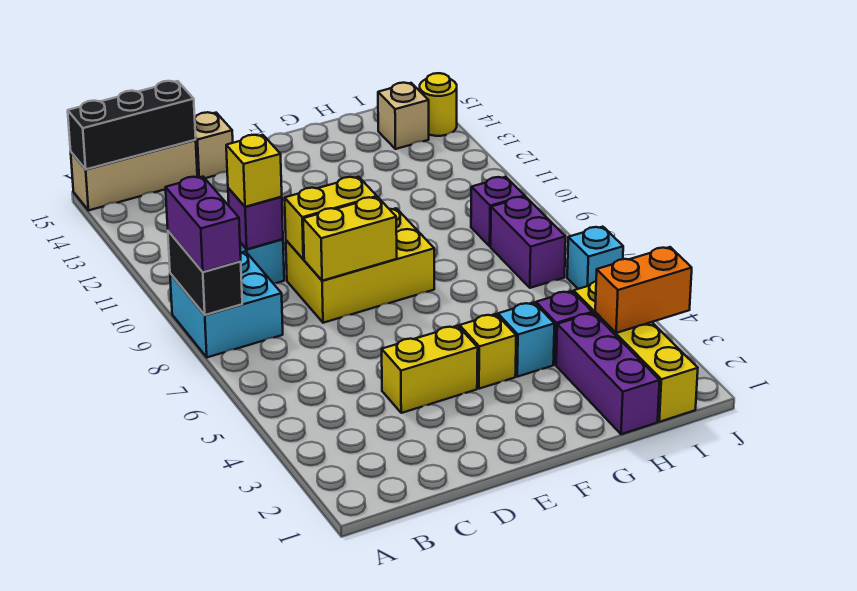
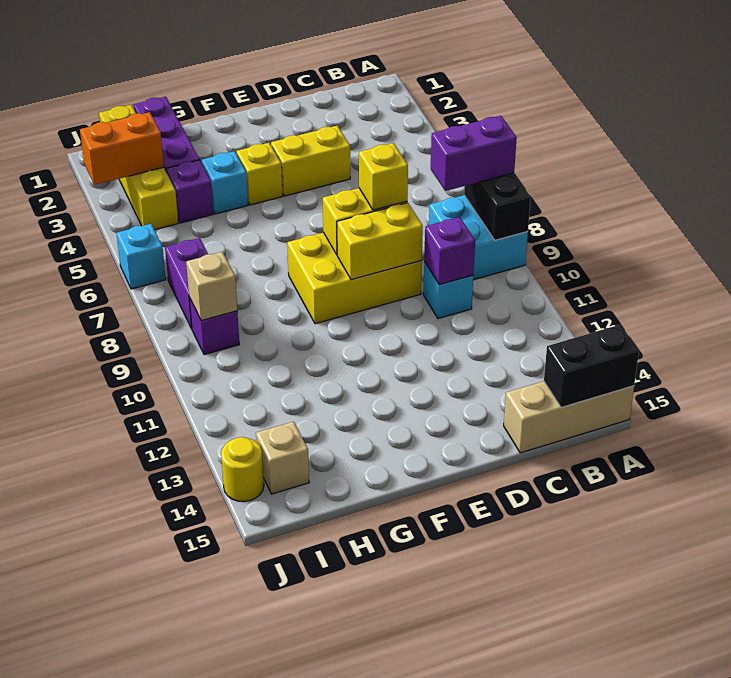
purple 1x2 brick [165,177,241,272] -> purple 1x2 brick turned to [431,116,517,191]
black 1x3 brick [68,81,196,169] -> black 1x2 brick [544,325,639,408]
yellow 1x1 brick [226,135,282,207] -> yellow 1x1 brick moved to [359,143,408,210]
tan 1x1 brick [195,112,233,178] -> tan 1x1 brick moved to [186,252,237,321]

